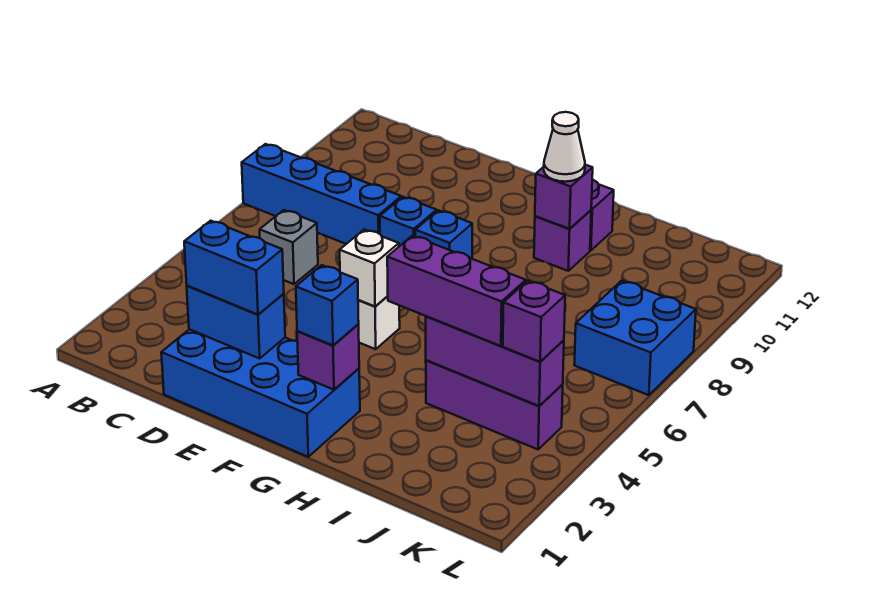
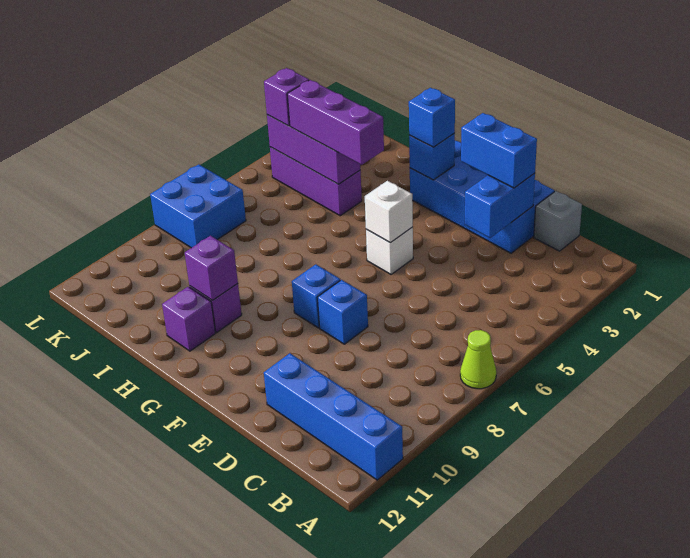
none -> lime 1x1 cone [460,330,496,389]
blue 1x4 brick [242,144,401,244] -> blue 1x4 brick moved to [264,353,403,480]
grey 1x1 brick [260,210,318,284] -> grey 1x1 brick moved to [534,191,582,251]
blue 1x2 brick [187,286,285,358] -> blue 1x2 brick turned to [465,173,535,238]
purple 1x1 brick [297,325,359,390] -> blue 1x1 brick [409,133,455,180]
white 1x1 cone [544,112,585,182] -> none

